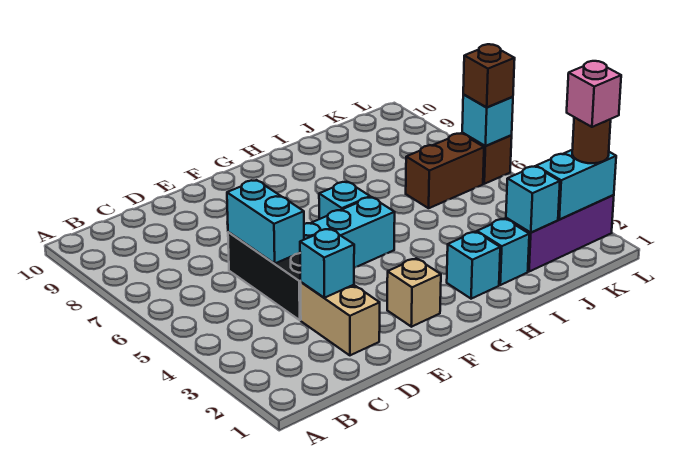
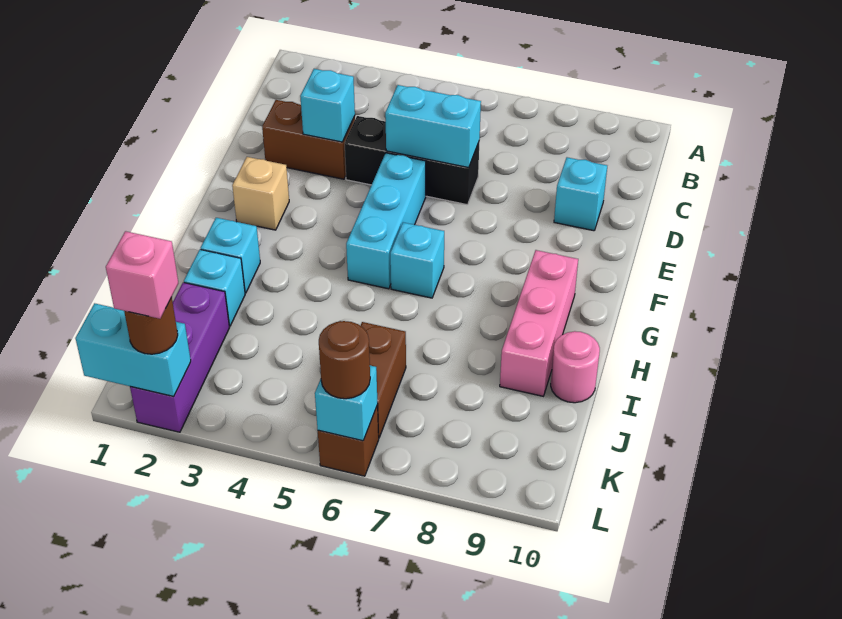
tan 1x2 brick [300,282,380,355] -> brown 1x2 brick [262,100,355,179]
none -> pink 1x3 brick [500,250,578,396]
none -> pink 1x1 round brick [551,331,600,403]
cyan 1x1 brick [506,166,560,233] -> cyan 1x1 brick moved to [554,157,607,231]
cyan 1x2 brick [536,150,616,220] -> cyan 1x2 brick turned to [75,303,191,396]
brown 1x1 brick [463,44,515,107] -> brown 1x1 round brick [319,321,370,399]

